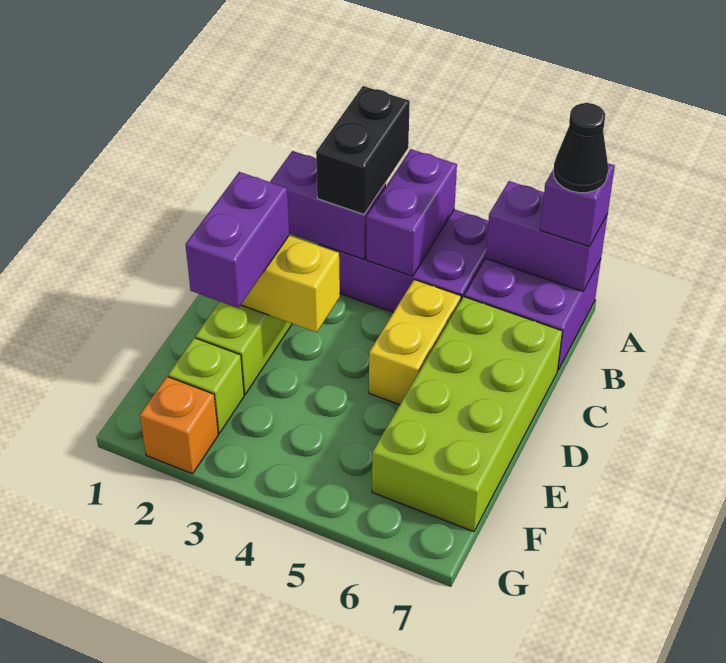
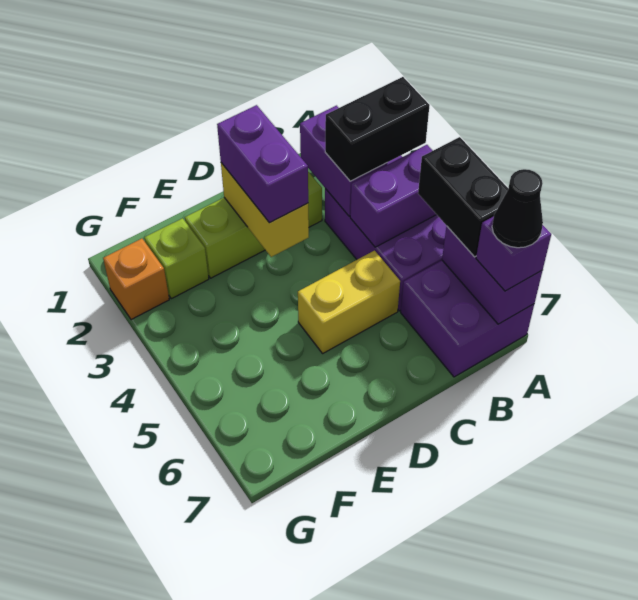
none -> black 1x2 brick [418,137,509,257]
lime 2x4 brick [372,297,562,532] -> none
purple 1x2 brick [185,172,289,308] -> purple 1x2 brick turned to [217,105,308,223]

